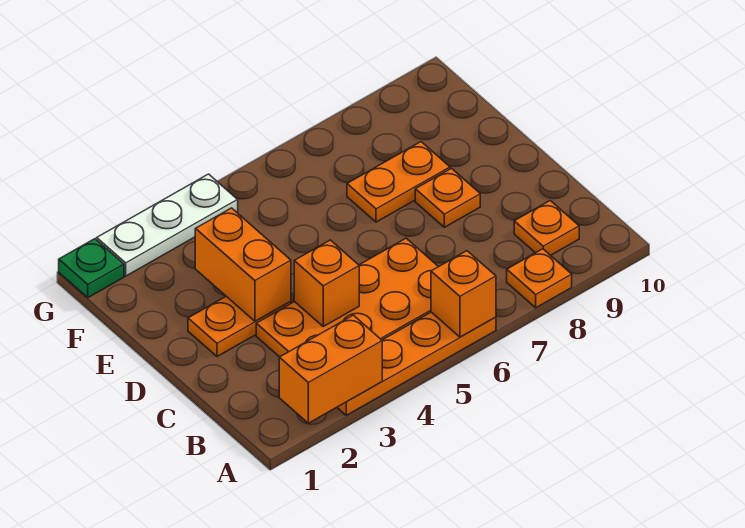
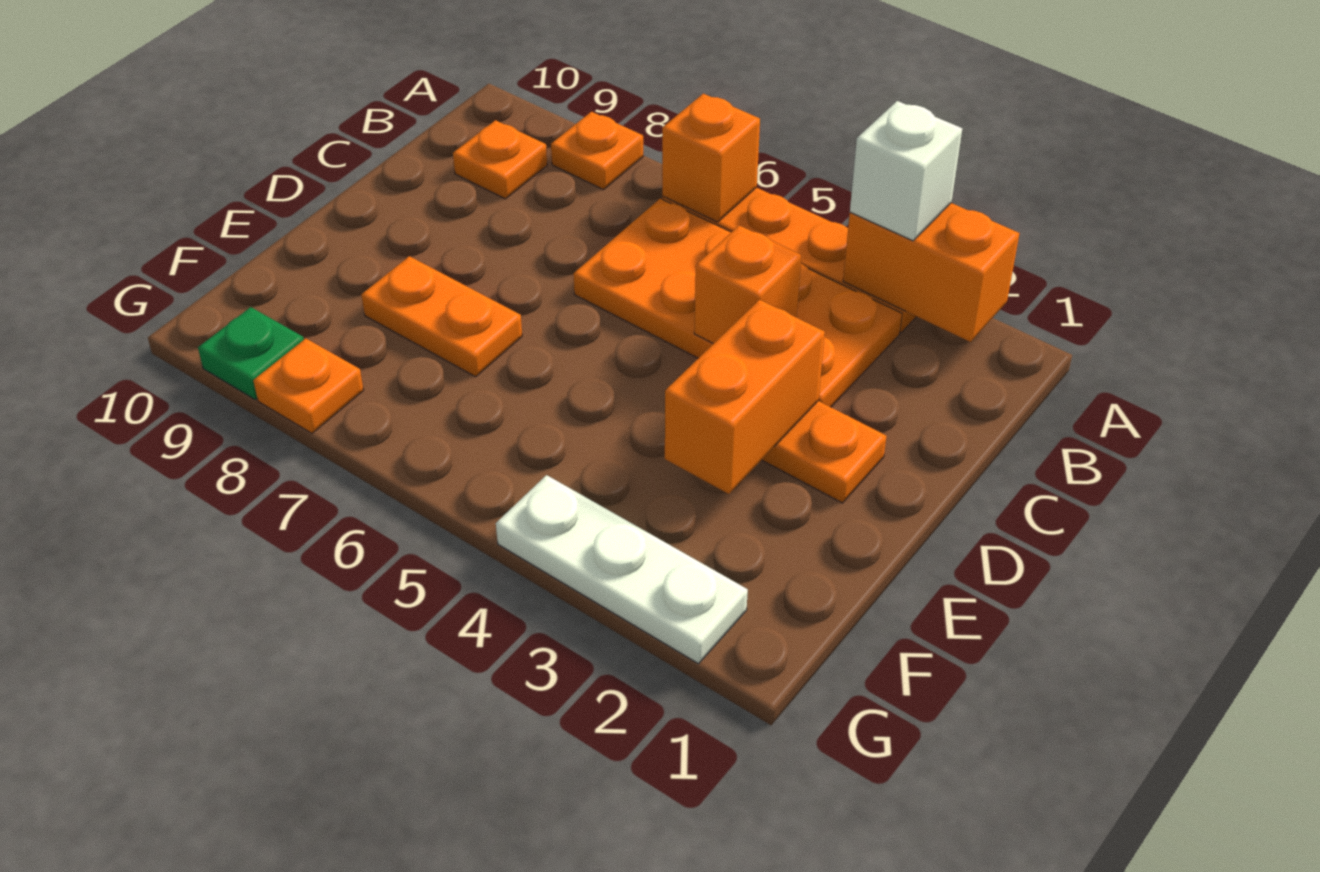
none -> white 1x1 brick [850,101,962,241]
orange 1x1 plate [415,168,480,227] -> orange 1x1 plate moved to [253,339,364,433]
green 1x1 plate [59,239,124,298] -> green 1x1 plate moved to [198,307,304,399]

